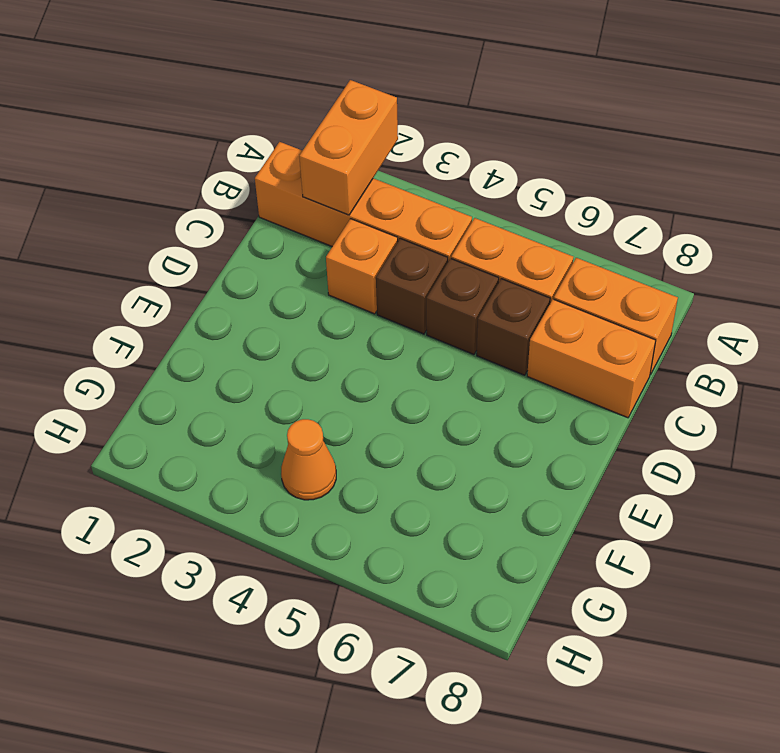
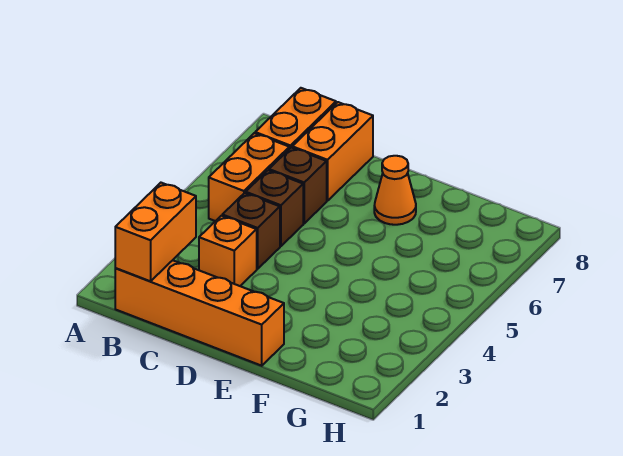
orange 1x2 brick [299,80,398,215] -> orange 1x2 brick turned to [115,183,196,281]
orange 1x4 brick [255,142,472,261] -> orange 1x4 brick turned to [115,260,284,366]
orange 1x1 cone [281,419,336,500] -> orange 1x1 cone moved to [374,156,416,225]

